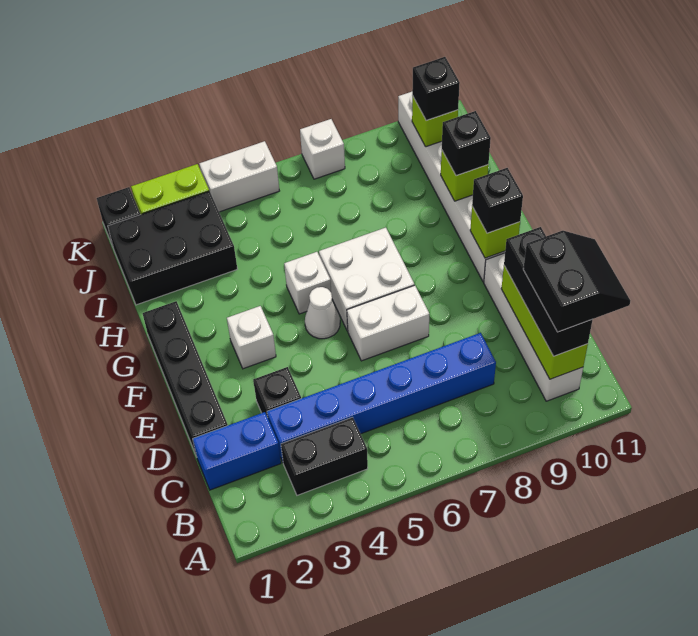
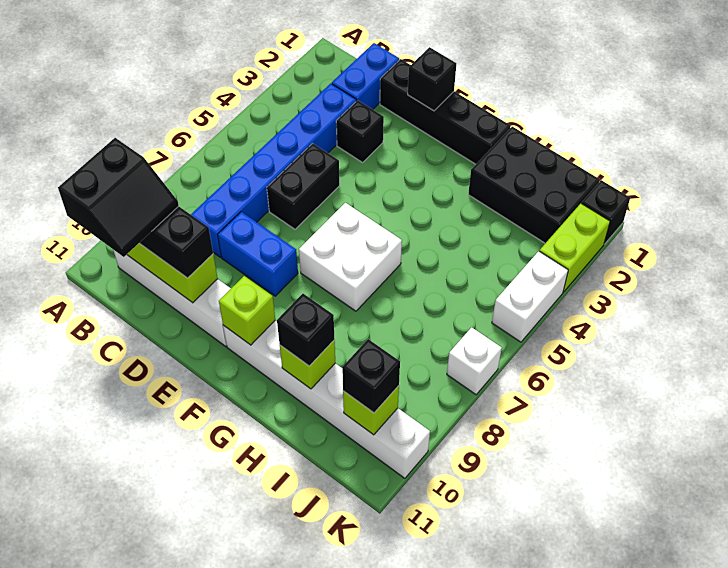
black 1x2 brick [281,417,368,495] -> black 1x2 brick moved to [267,143,340,229]
black 2x2 slope [523,231,630,332] -> black 2x2 slope turned to [58,138,179,257]
none -> blue 1x2 brick [218,212,298,296]
white 1x2 brick [347,285,429,361] -> none
white 1x1 brick [227,306,276,369] -> none
white 1x1 cone [305,287,340,339] -> none
black 1x1 brick [472,168,523,233] -> black 1x1 brick moved to [408,47,456,111]
white 1x1 brick [284,252,331,314] -> none
black 2x3 brick [108,191,237,305] -> black 2x3 brick turned to [468,126,600,243]

